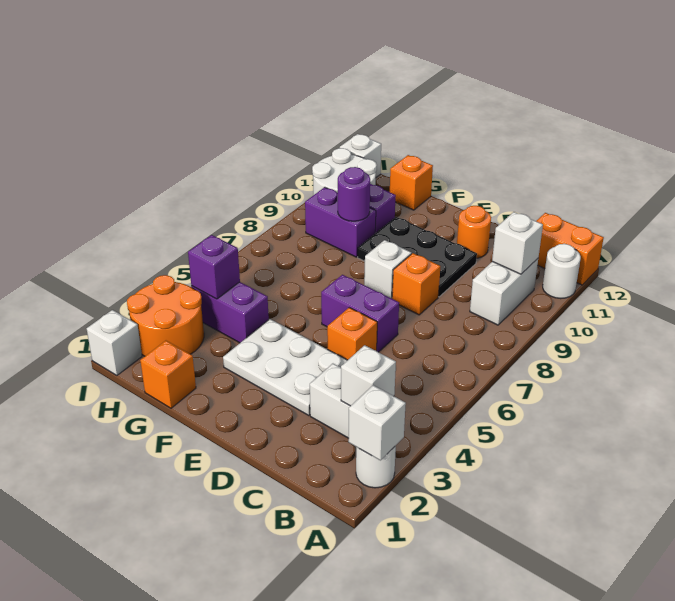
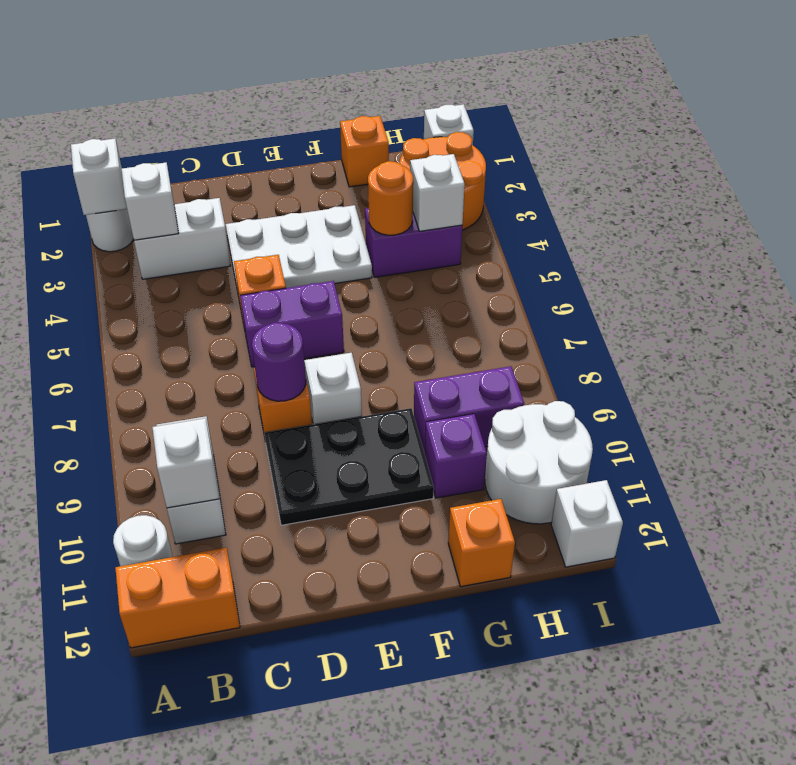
orange 1x1 round brick [457,206,491,258] -> orange 1x1 round brick moved to [368,161,413,235]
purple 1x1 round brick [338,167,370,221] -> purple 1x1 round brick moved to [252,323,306,401]
purple 1x1 brick [188,235,240,299] -> white 1x1 brick [410,154,465,231]

